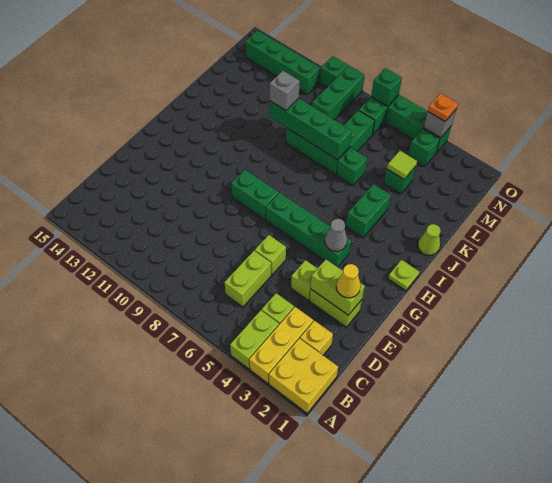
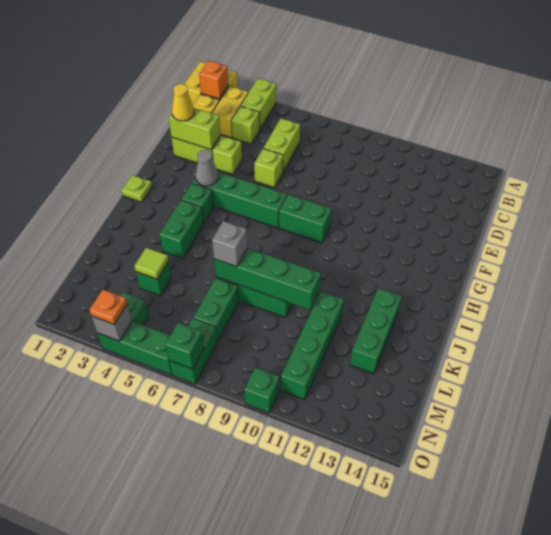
yellow 1x3 brick [249,307,313,384] -> yellow 1x2 brick [212,86,248,138]
none -> orange 1x1 brick [199,61,228,99]
lime 1x1 cone [418,224,441,256] -> none
green 1x1 brick [337,148,367,186] -> green 1x1 brick moved to [182,183,214,223]
grey 1x1 brick [270,71,300,110] -> grey 1x1 brick moved to [212,221,247,267]
green 1x3 brick [312,66,365,120] -> green 1x3 brick moved to [350,288,402,374]
green 1x4 brick [245,30,320,95] -> green 1x4 brick turned to [281,292,344,400]

